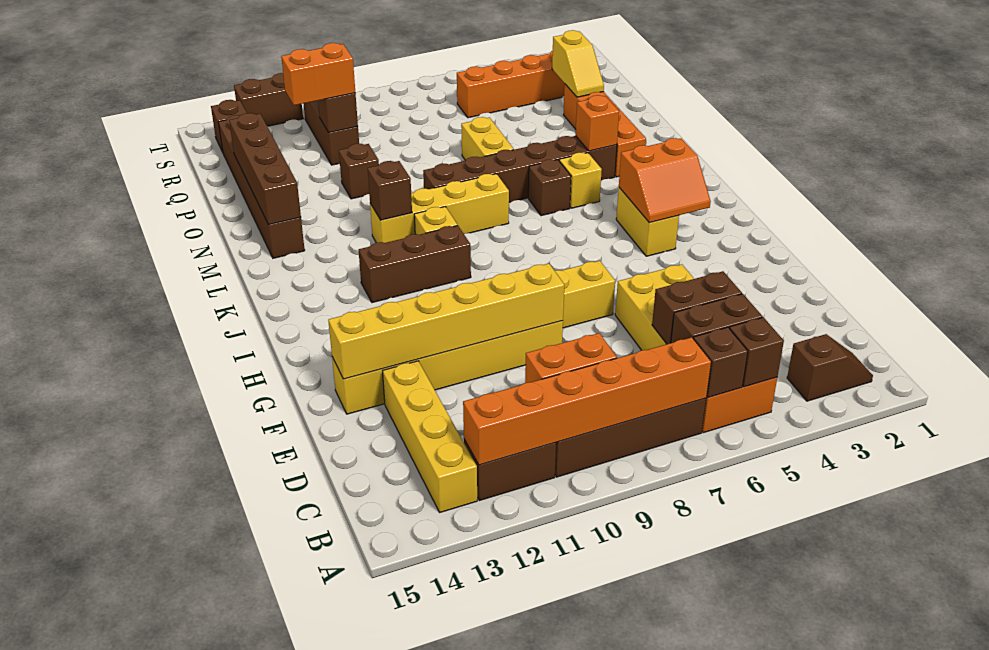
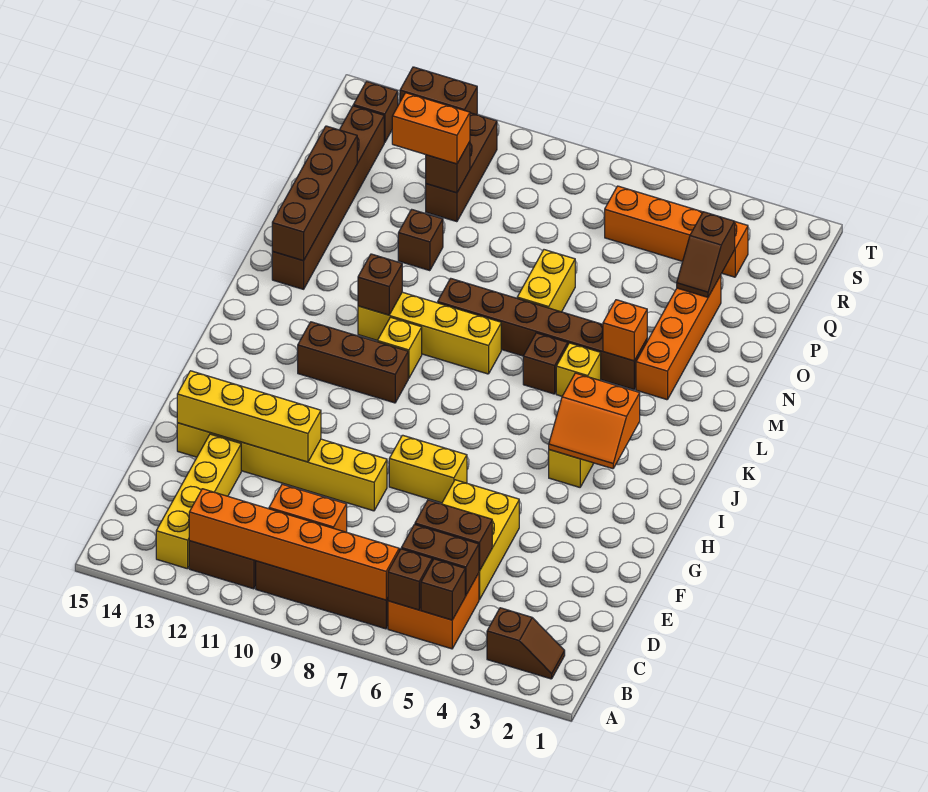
yellow 1x6 brick [328,264,564,379] -> yellow 1x4 brick [177,371,321,462]
yellow 1x2 slope [552,30,604,97] -> brown 1x2 slope [677,212,735,297]

